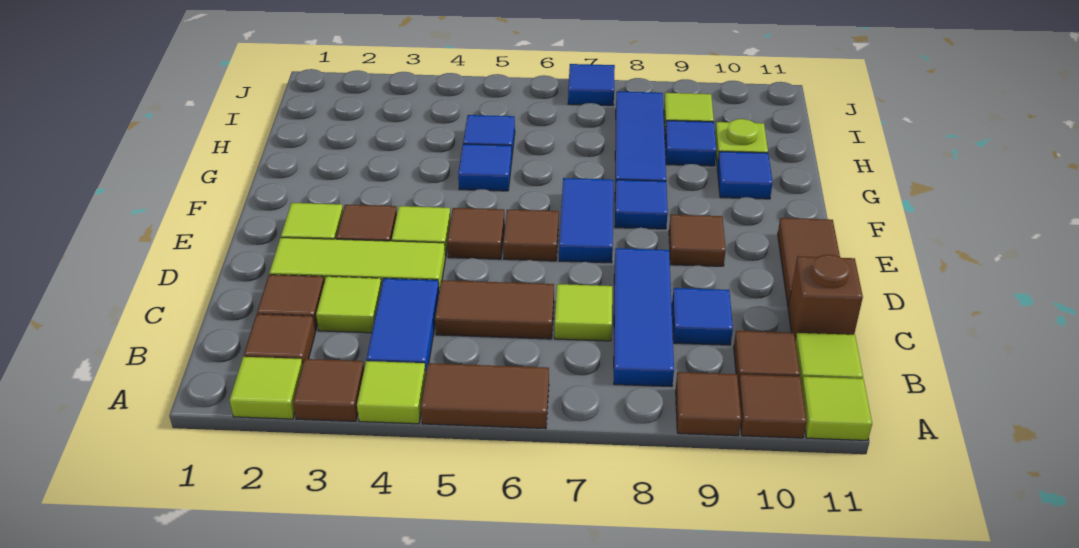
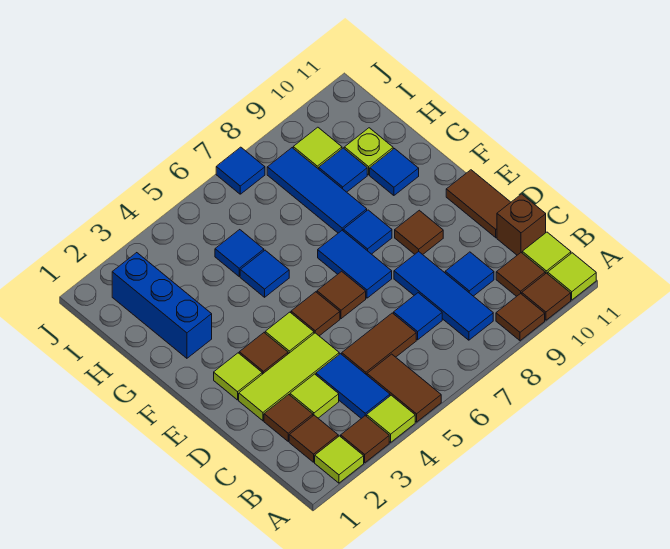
brown 1x2 tile [421,363,549,429] -> brown 1x2 tile turned to [367,354,441,422]
lime 1x1 tile [555,284,612,341] -> blue 1x1 tile [394,293,442,340]
none -> blue 1x3 brick [112,253,212,358]

